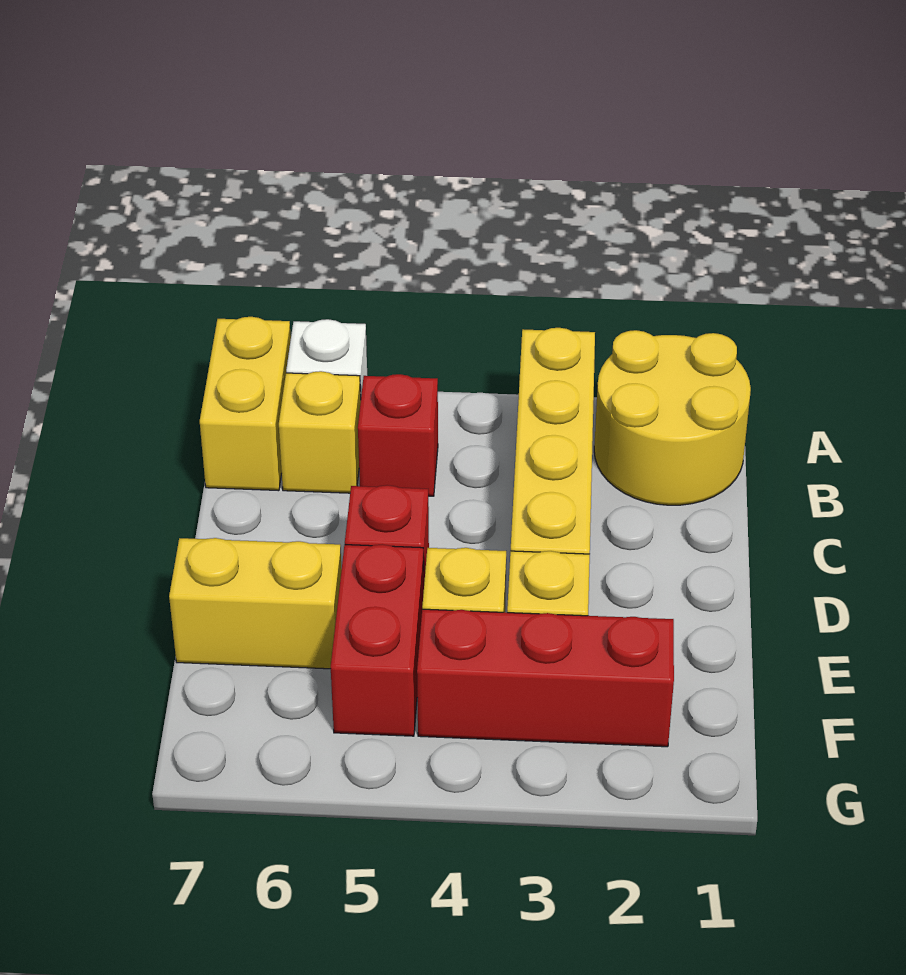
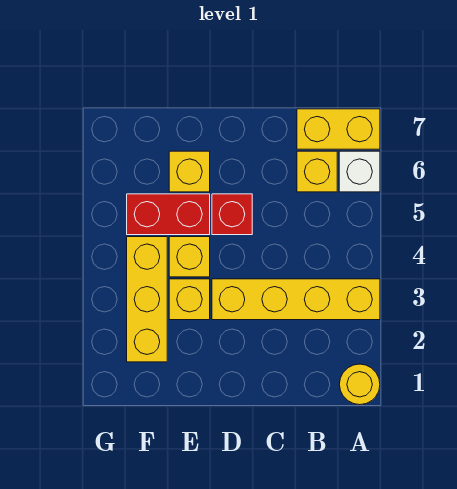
yellow 2x2 round brick [594,330,751,505] -> yellow 1x1 round brick [339,364,380,405]
red 1x1 brick [358,374,438,496] -> none
yellow 1x2 brick [169,538,342,669] -> yellow 1x1 brick [169,151,210,192]
red 1x3 brick [417,609,674,747] -> yellow 1x3 brick [127,237,167,362]

